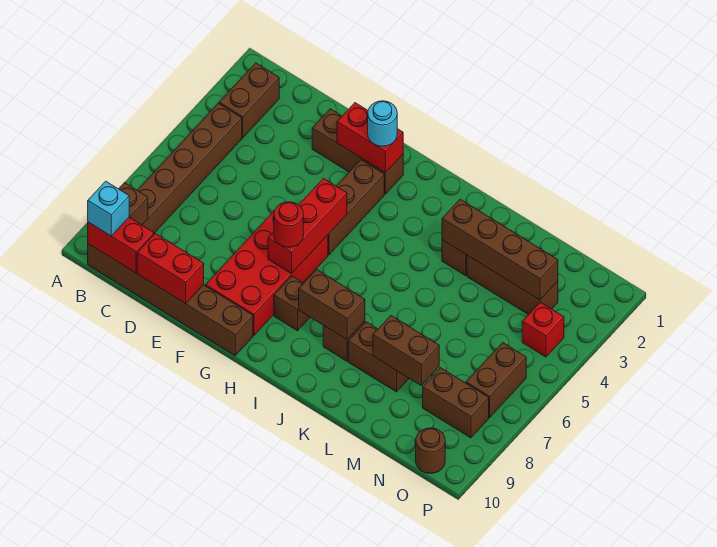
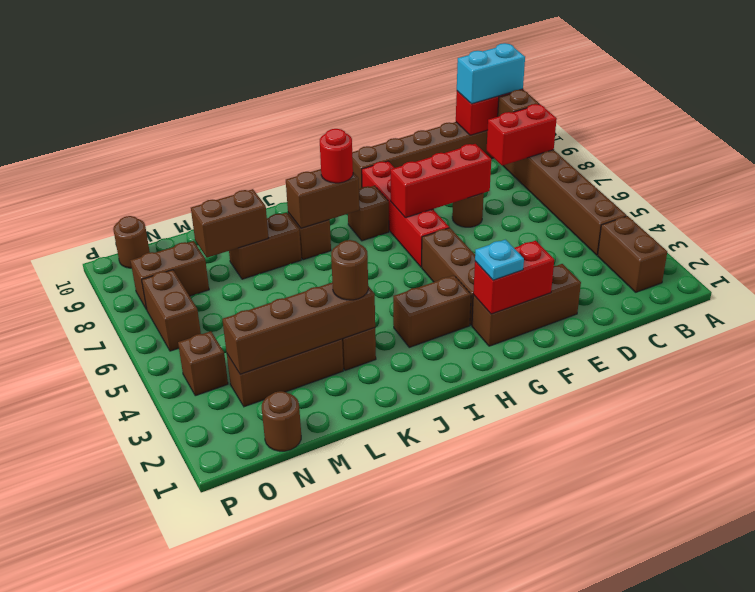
cyan 1x1 brick [88,181,129,236] -> cyan 1x2 brick [457,43,525,104]
red 1x2 brick [137,233,204,304] -> red 1x2 brick moved to [486,104,557,166]
none -> brown 1x1 round brick [452,193,484,227]
red 2x4 brick [206,212,328,335] -> red 1x4 brick [362,161,449,267]
cyan 1x1 round brick [368,101,397,146] -> cyan 1x1 plate [475,240,524,280]
red 1x3 brick [268,178,347,274] -> red 1x3 brick turned to [390,144,491,218]
red 1x1 round brick [274,202,303,247] -> red 1x1 round brick moved to [320,129,353,183]
none -> brown 1x2 brick [393,275,471,347]
none -> brown 1x1 round brick [331,240,368,300]
none -> brown 1x1 round brick [262,391,301,451]
red 1x1 brick [522,302,564,357] -> brown 1x1 brick [178,331,228,396]

